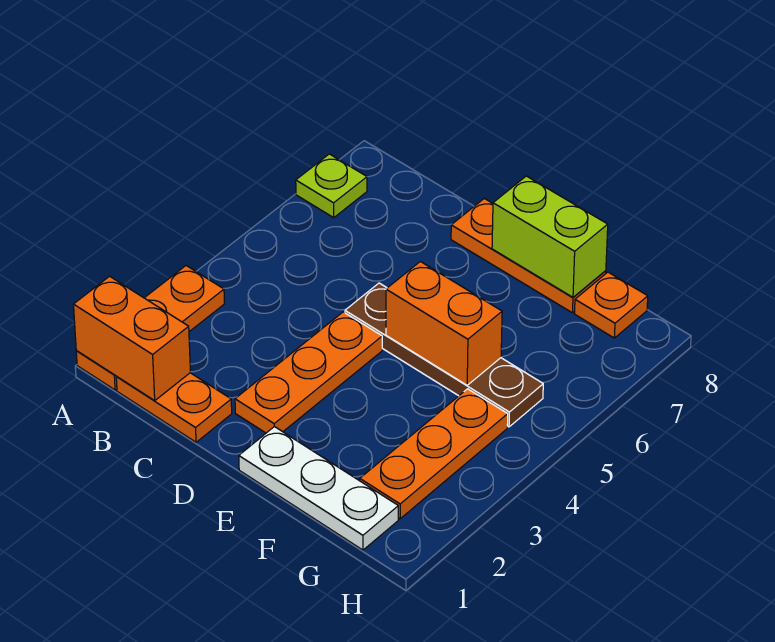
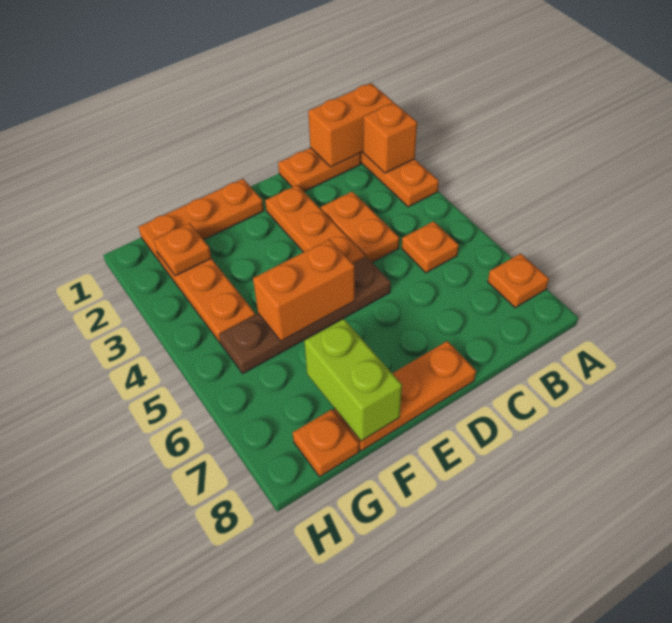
none -> orange 1x1 brick [363,103,417,173]
lime 1x1 plate [296,154,367,217] -> orange 1x1 plate [488,253,549,308]
none -> orange 1x1 plate [402,221,459,273]
none -> orange 1x2 plate [321,191,399,262]
white 1x3 plate [239,427,398,550] -> orange 1x3 plate [139,179,264,261]
lime 1x2 brick [492,176,608,297] -> lime 1x2 brick turned to [304,319,402,441]
none -> orange 1x1 plate [154,223,211,276]

